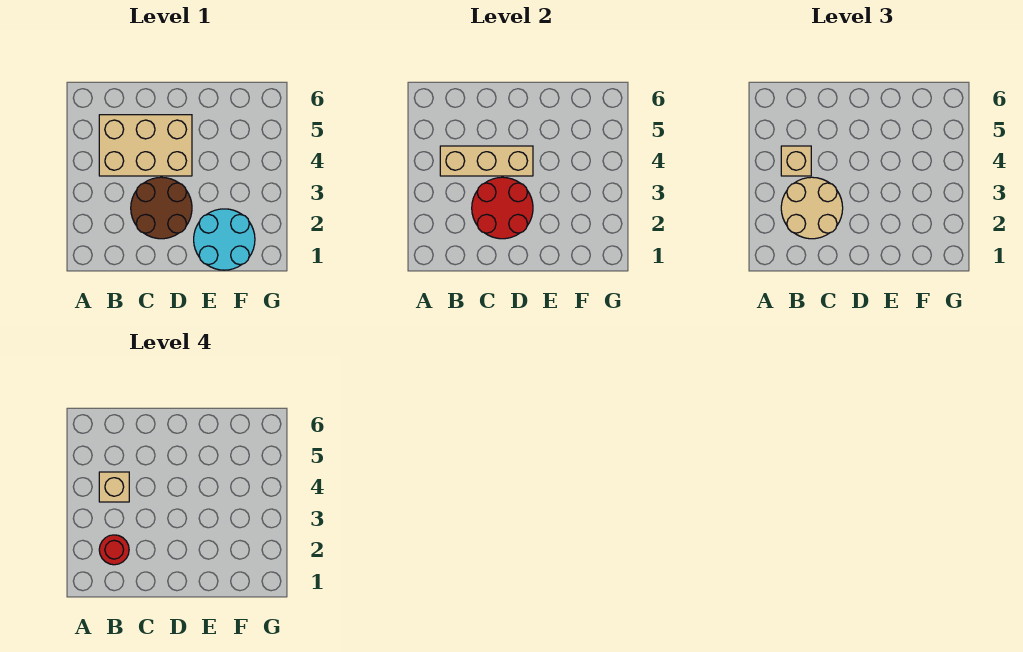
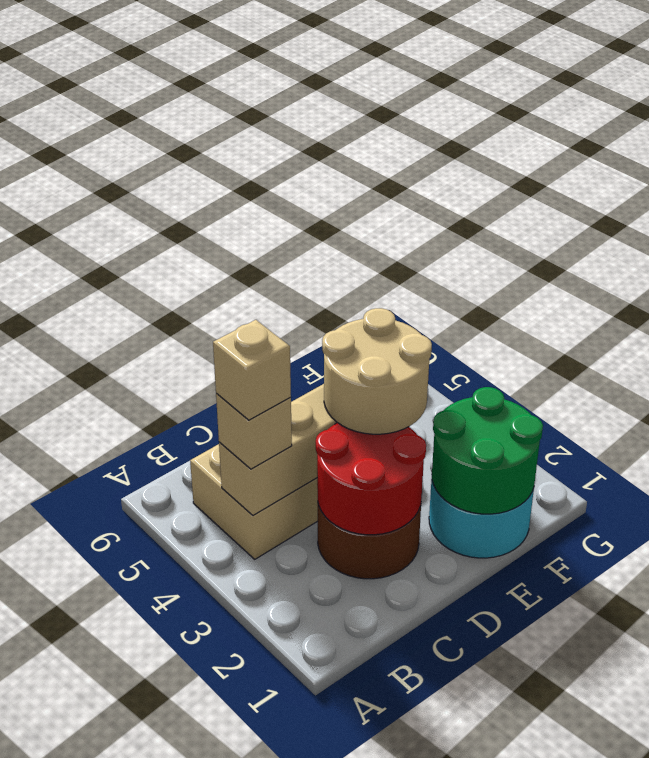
tan 2x2 round brick [781,177,843,239] -> tan 2x2 round brick moved to [322,308,432,434]
red 1x1 round brick [99,535,129,565] -> none
none -> green 2x2 round brick [432,387,543,514]

